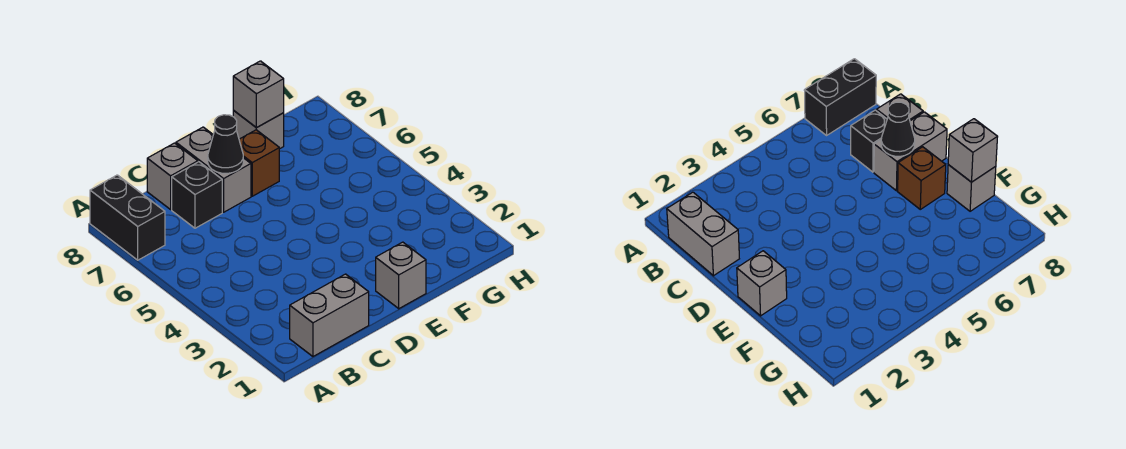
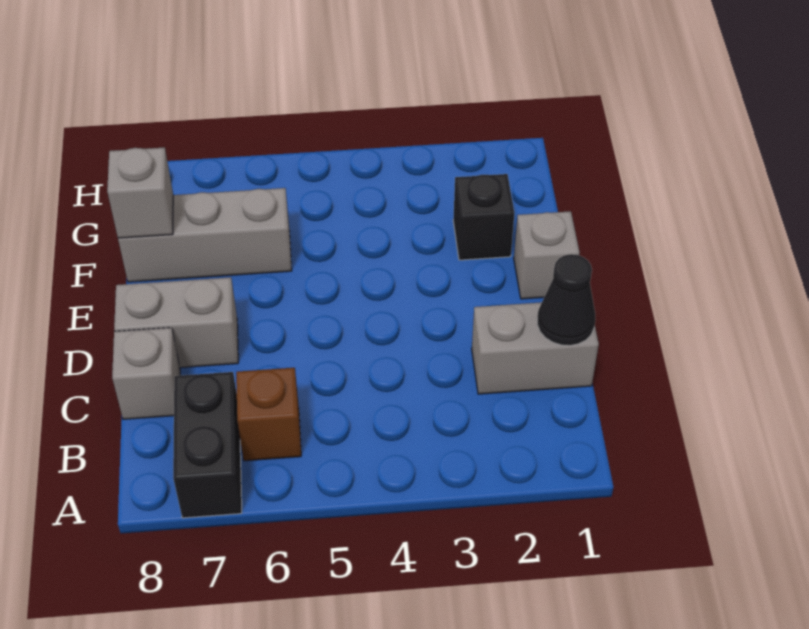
black 1x2 brick [90,175,165,260] -> black 1x2 brick turned to [173,372,242,518]
grey 1x2 brick [290,274,369,356] -> grey 1x2 brick turned to [472,302,599,394]
black 1x1 brick [172,162,222,228] -> black 1x1 brick moved to [453,174,514,260]
black 1x1 cone [208,115,243,174] -> black 1x1 cone moved to [537,254,595,346]
brown 1x1 brick [239,130,279,196] -> brown 1x1 brick moved to [236,368,301,461]
grey 1x1 brick [233,110,284,149] -> grey 1x3 brick [118,188,292,282]

